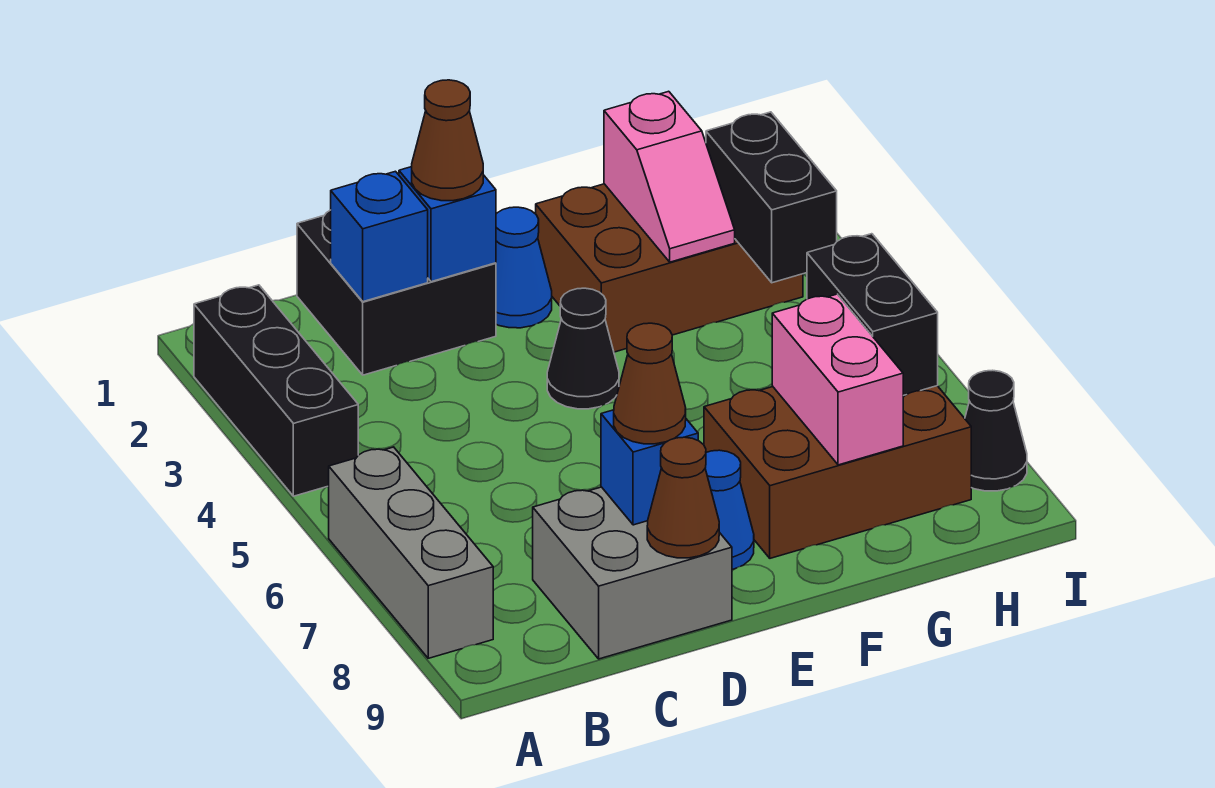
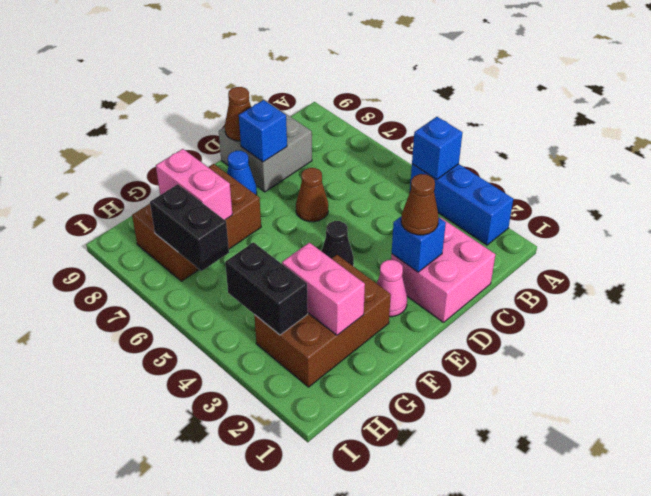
black 1x3 brick [194,285,358,496] -> blue 1x3 brick [410,164,513,245]
grey 1x3 brick [329,447,493,658] -> none
black 2x2 brick [297,210,496,375] -> pink 2x2 brick [391,217,495,322]
blue 1x1 brick [331,171,428,302] -> blue 1x1 brick moved to [412,117,462,180]
brown 1x1 cone [614,323,686,444] -> brown 1x1 cone moved to [296,168,328,222]
blue 1x1 cone [496,207,552,328] -> pink 1x1 cone [377,260,407,317]
pink 1x2 slope [604,91,735,262] -> pink 1x2 brick [282,243,365,335]
black 1x1 cone [965,370,1027,491] -> none

